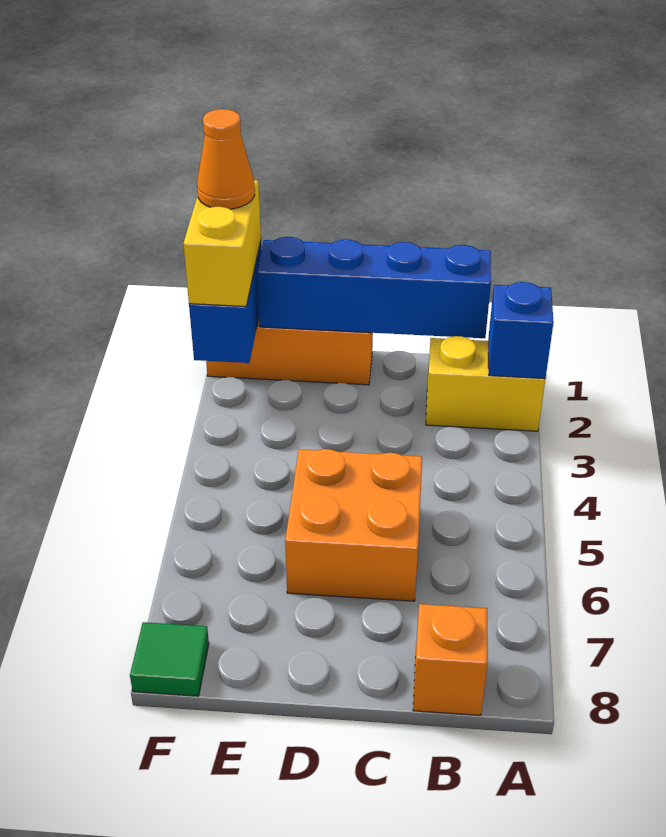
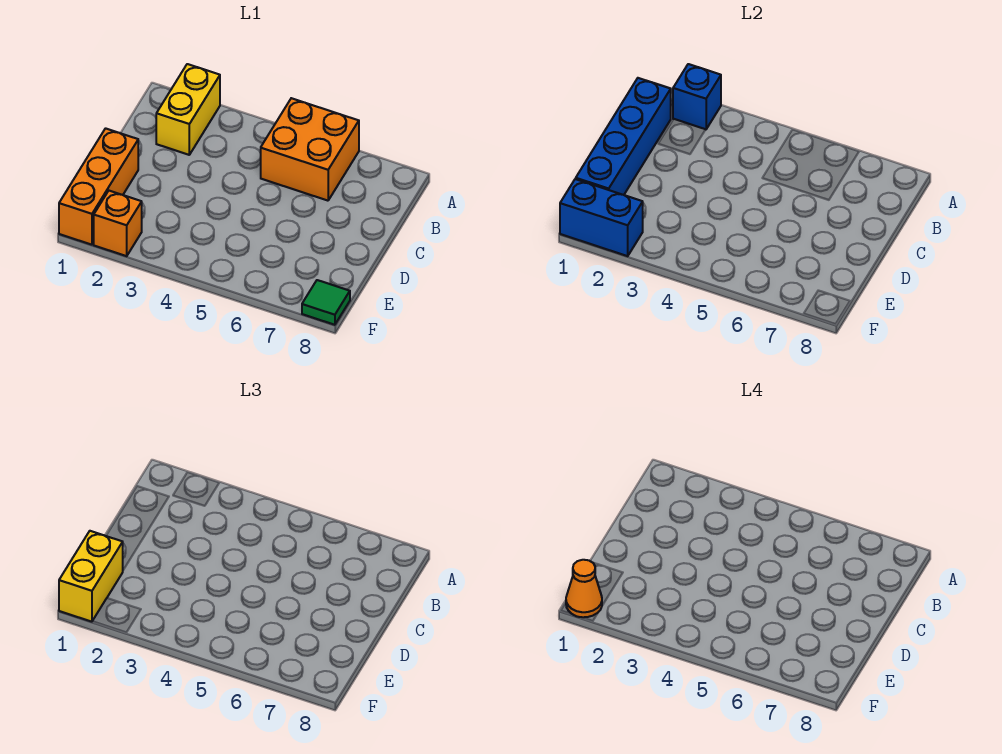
orange 1x1 brick [413,604,488,715] -> orange 1x1 brick moved to [94,191,142,256]
orange 2x2 brick [285,449,422,601] -> orange 2x2 brick moved to [261,98,359,201]
yellow 1x2 brick [183,180,261,307] -> yellow 1x2 brick turned to [59,531,123,622]

